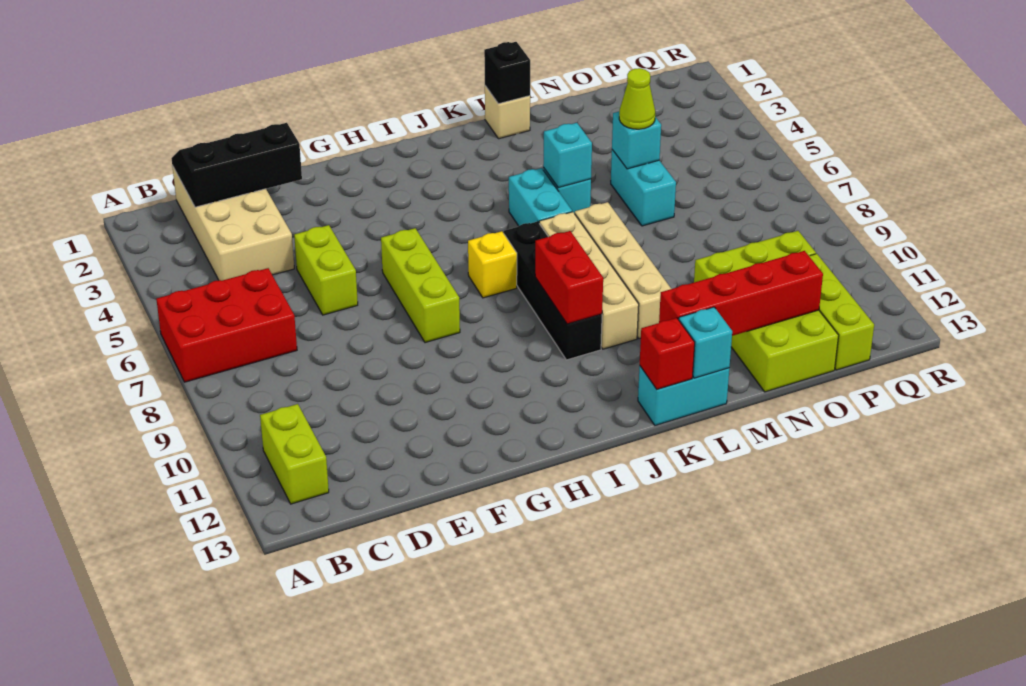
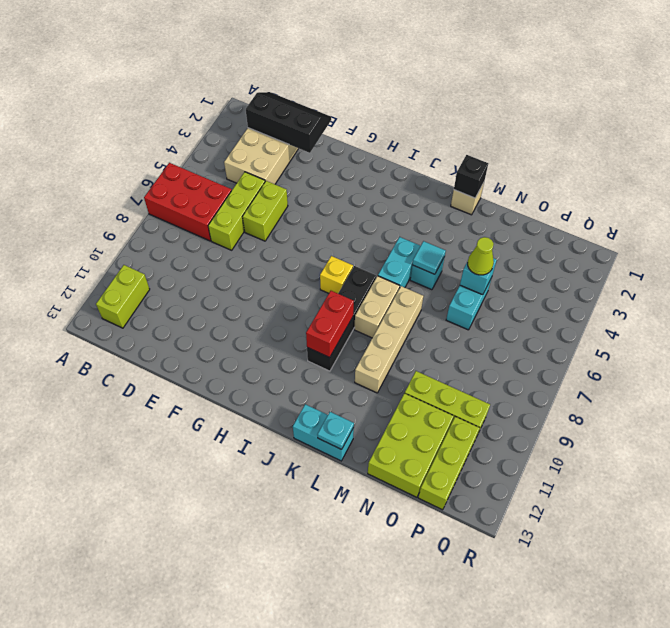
lime 1x3 brick [381,228,460,343] -> lime 1x3 brick moved to [208,172,265,250]
tan 1x4 brick [539,212,639,349] -> tan 1x2 brick [354,276,400,338]
red 1x1 brick [640,318,695,389] -> none
cyan 1x1 brick [543,123,592,188] -> cyan 1x1 tile [412,241,446,274]
red 1x4 brick [659,251,823,336] -> none
cyan 1x1 brick [679,307,732,378] -> cyan 1x1 plate [317,412,354,449]

